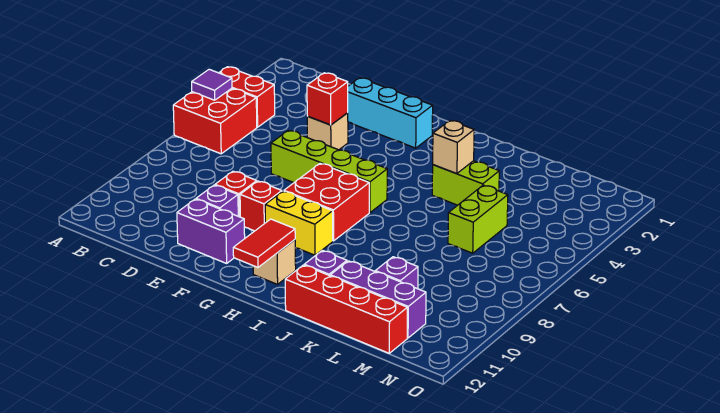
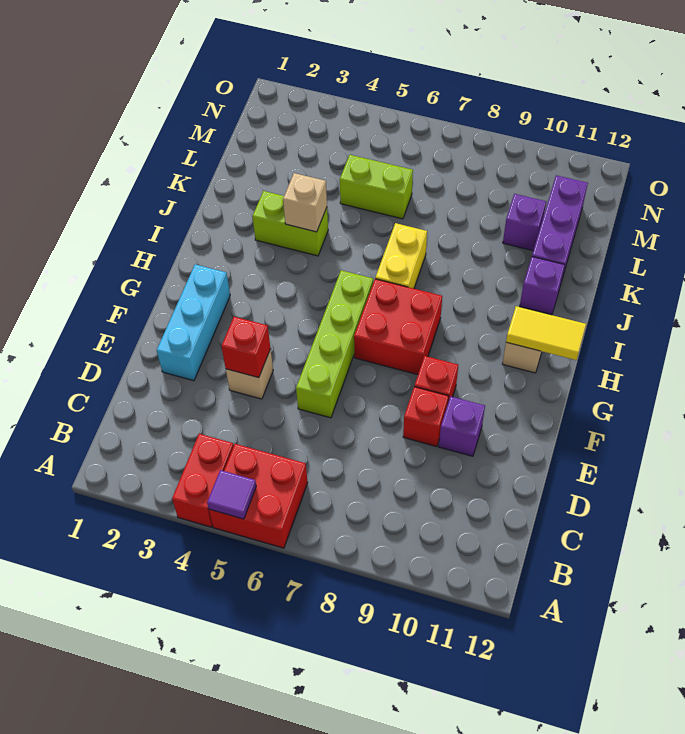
purple 1x2 brick [177,199,245,263] -> none
yellow 1x2 brick [265,191,333,255] -> yellow 1x2 brick moved to [375,223,427,289]
red 1x2 tile [233,219,295,267] -> yellow 1x2 tile [506,306,586,360]
lime 1x2 brick [432,161,499,205] -> lime 1x2 brick turned to [252,191,328,256]
red 1x4 brick [285,265,407,353] -> none

